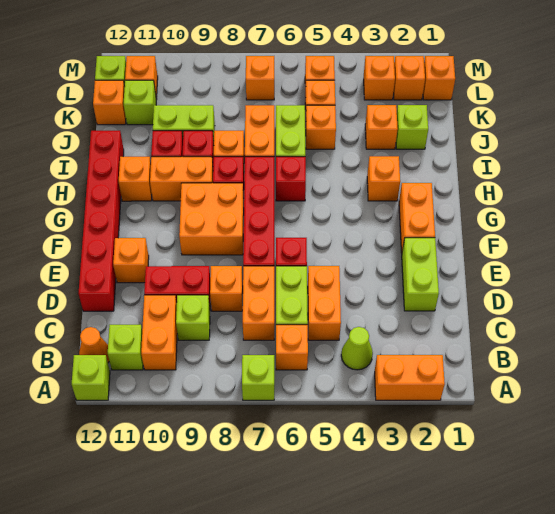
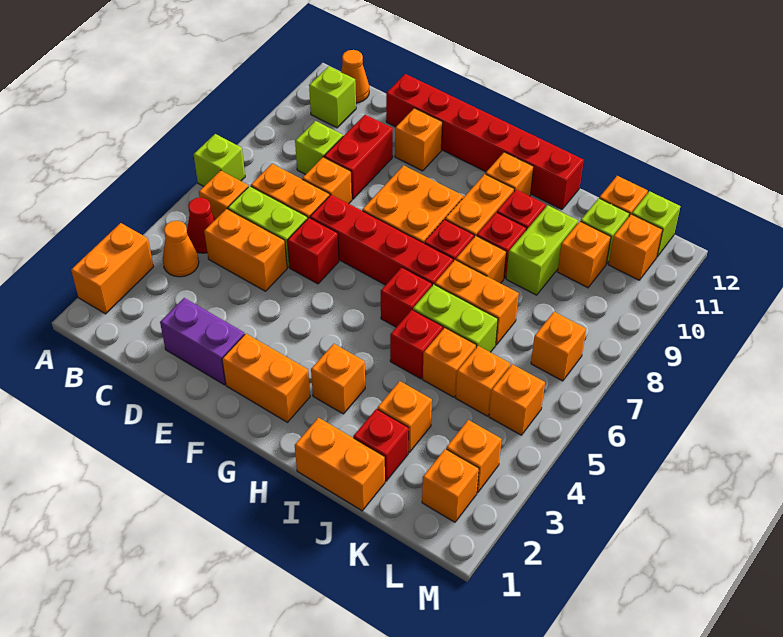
lime 1x1 brick [72,355,110,400] -> none
lime 1x1 cone [341,327,373,370] -> orange 1x1 cone [163,221,199,277]
none -> red 1x1 cone [187,198,215,253]
orange 1x2 brick [141,295,177,370] -> orange 1x2 brick moved to [295,418,385,511]
lime 1x2 brick [402,238,439,311] -> purple 1x2 brick [160,298,245,385]
none -> red 1x1 brick [390,310,443,379]
lime 1x1 brick [396,105,428,149] -> red 1x1 brick [353,409,409,481]
orange 1x1 brick [423,56,455,100] -> orange 1x1 brick moved to [558,221,611,288]

